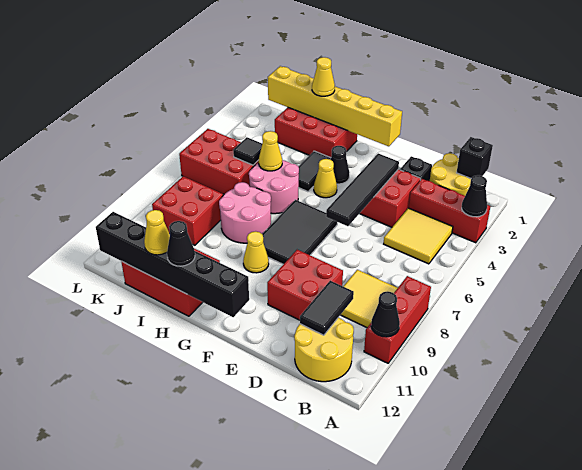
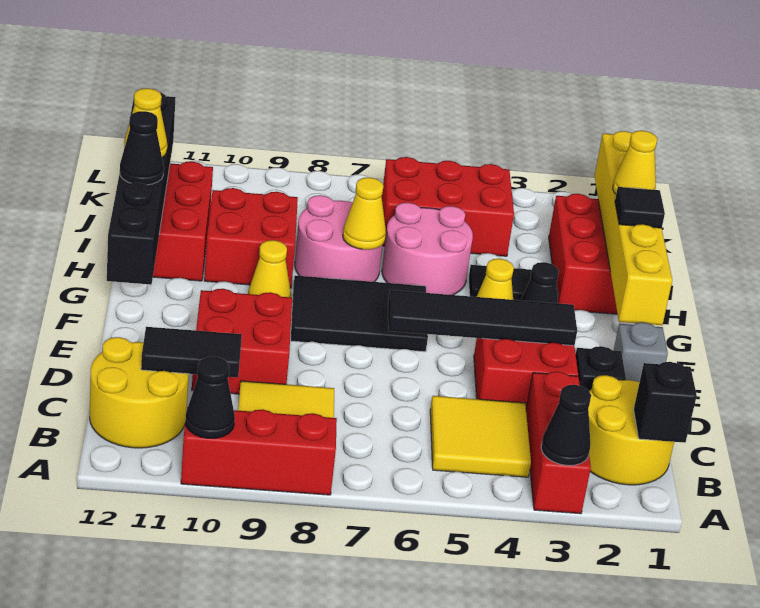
none -> grey 1x1 brick [614,322,668,382]
yellow 1x1 cone [259,131,282,171] -> yellow 1x1 cone moved to [343,177,386,249]
red 2x3 brick [179,129,259,194] -> red 2x3 brick turned to [382,157,514,256]
black 1x1 tile [233,137,262,165] -> black 1x1 tile moved to [615,187,665,228]
red 2x2 brick [152,176,223,245] -> red 2x2 brick moved to [204,188,298,288]

